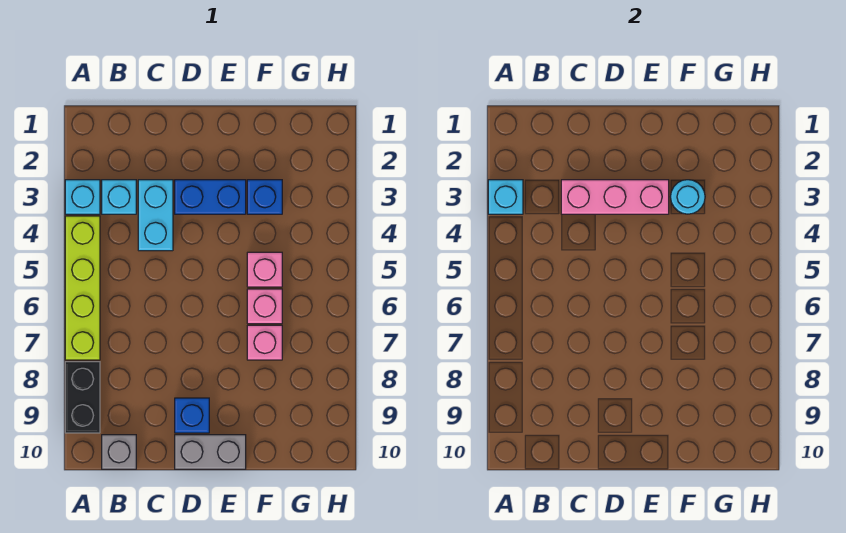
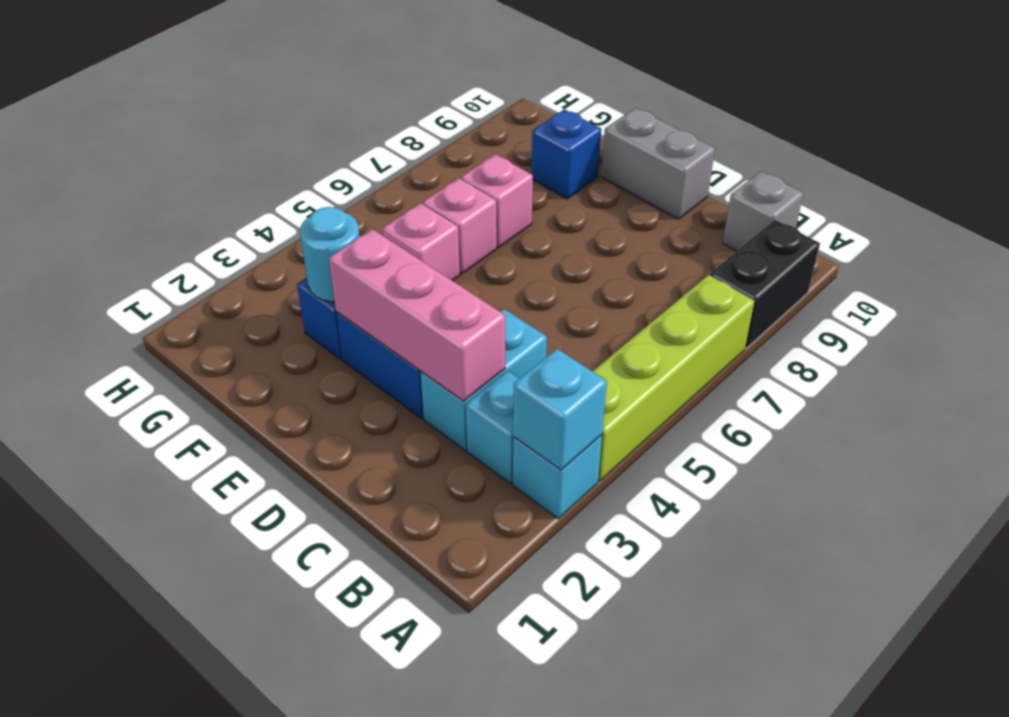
blue 1x1 brick [175,398,209,433] -> blue 1x1 brick moved to [532,109,601,199]

